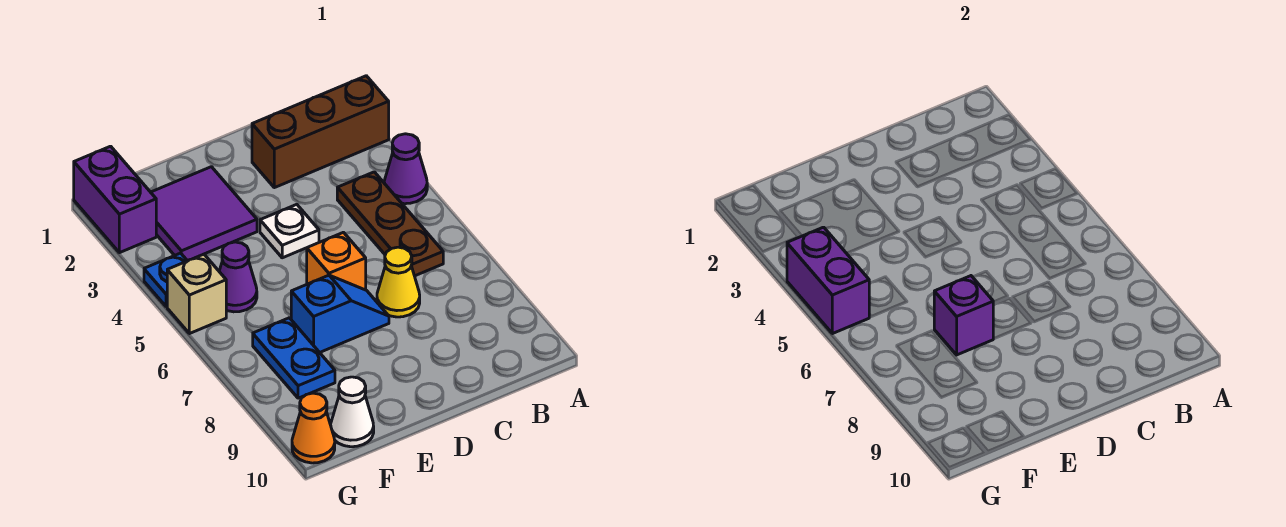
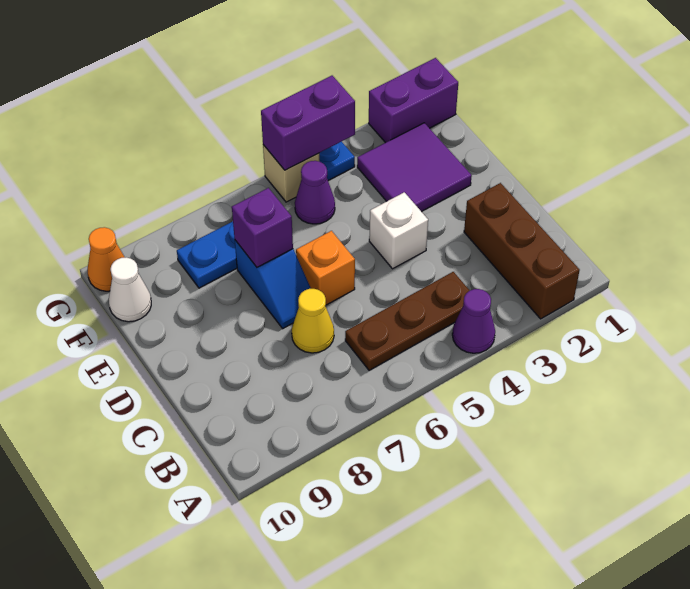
white 1x1 plate [260,204,319,258] -> white 1x1 brick [369,192,428,269]

